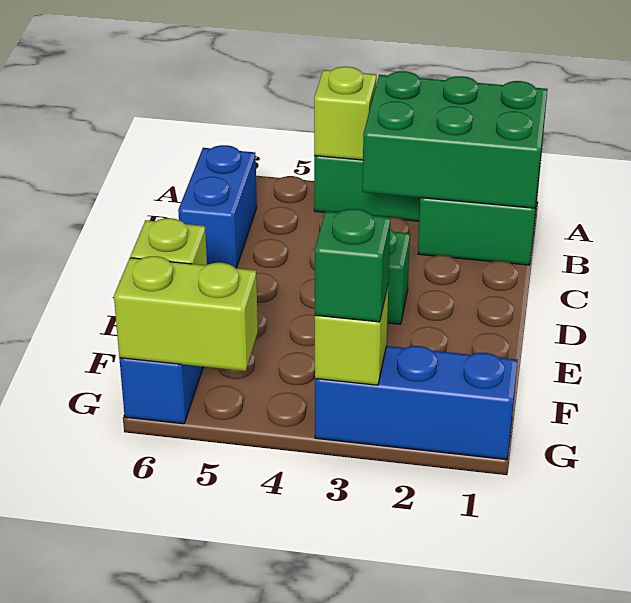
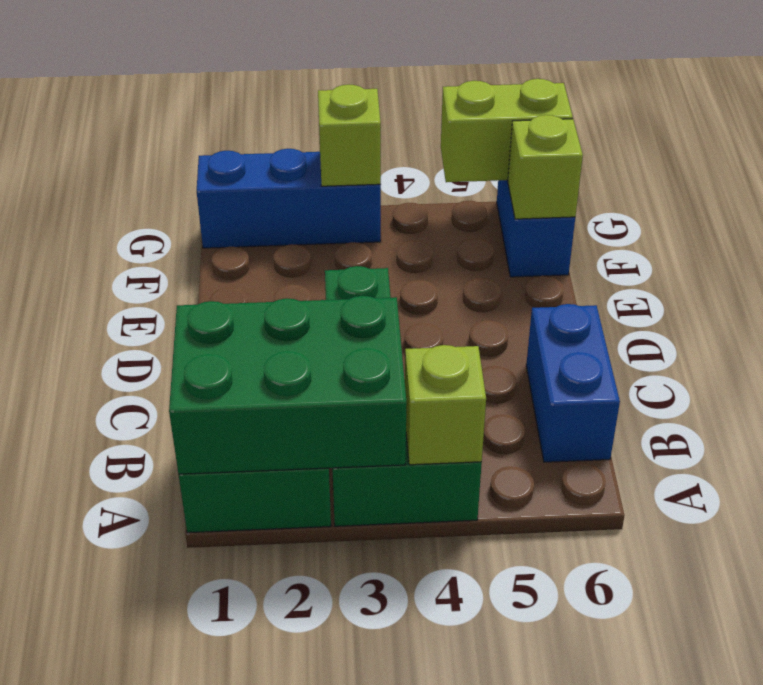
green 1x1 brick [315,209,391,322] -> none

